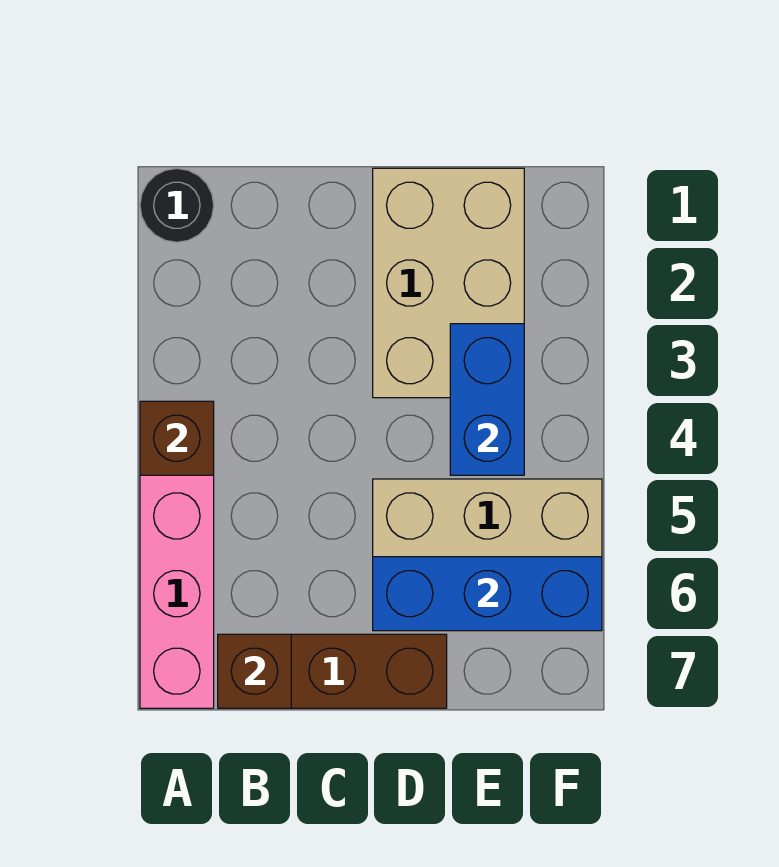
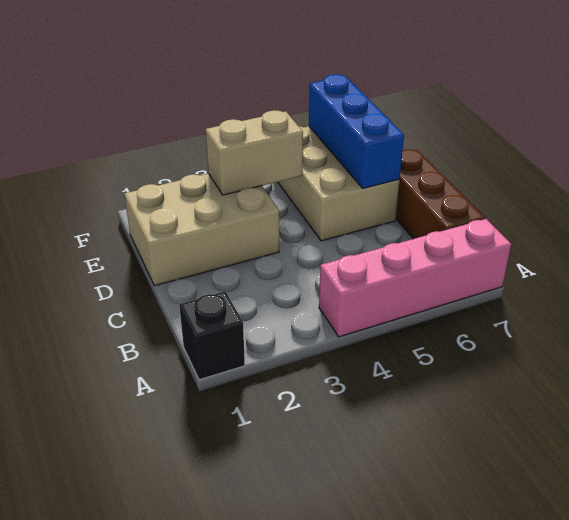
black 1x1 round brick [140,168,214,242] -> black 1x1 brick [179,291,245,380]
brown 1x1 brick [140,401,214,475] -> none
brown 1x1 brick [218,634,291,708] -> none
blue 1x2 brick [450,324,524,475] -> tan 1x2 brick [206,110,303,195]

